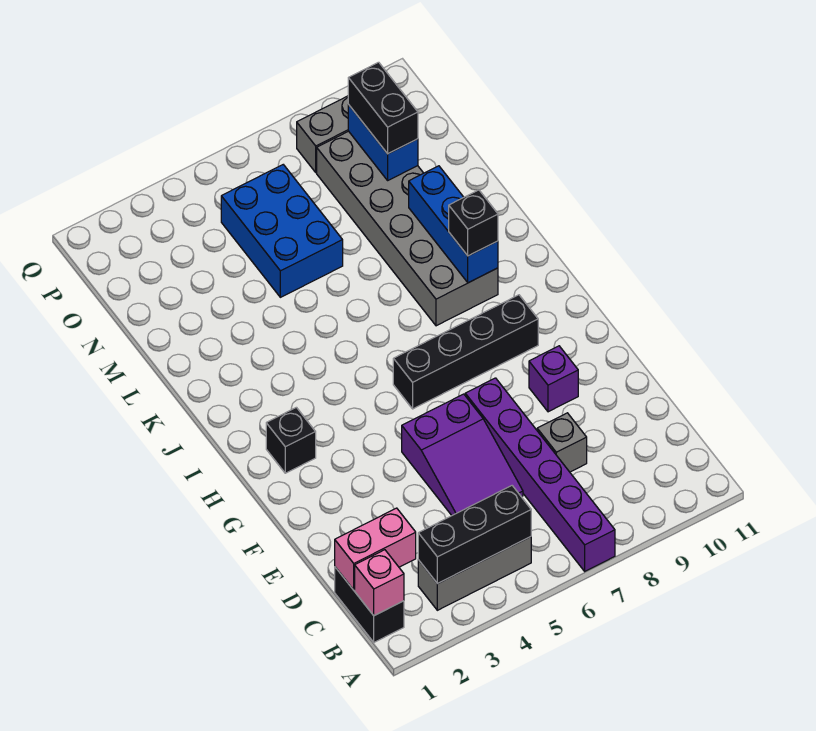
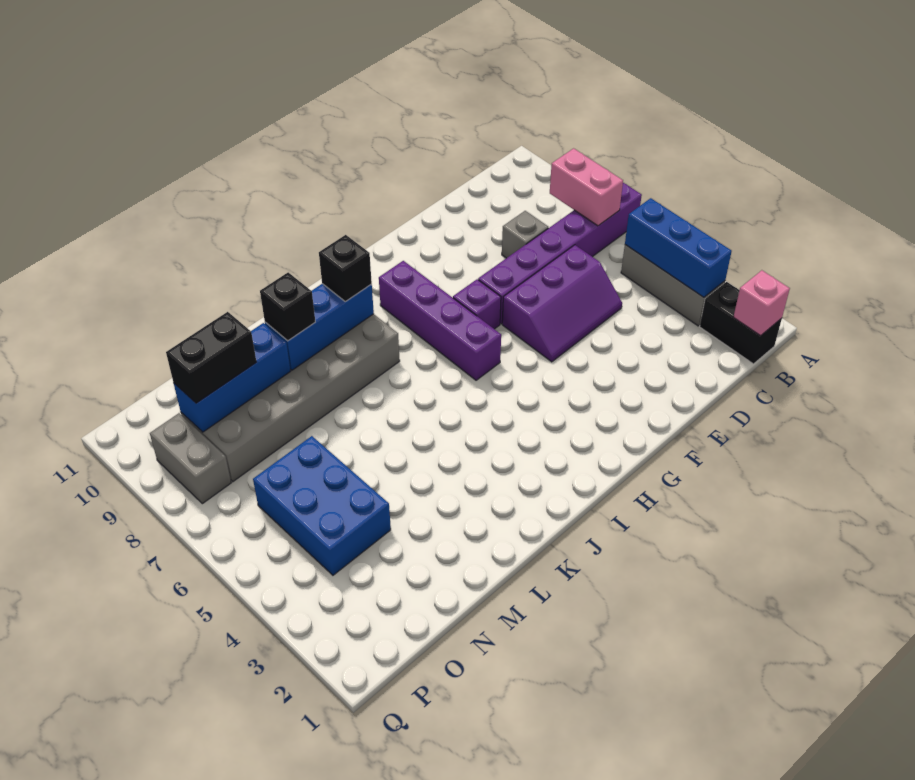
black 1x2 brick [335,567,404,642] -> black 1x2 brick turned to [700,282,782,364]
black 1x3 brick [418,486,531,584] -> blue 1x3 brick [625,198,732,297]
pink 1x2 brick [335,508,416,590] -> pink 1x2 brick moved to [550,148,623,226]
purple 2x3 slope [402,394,523,515] -> purple 2x3 slope turned to [502,245,622,362]
purple 1x1 brick [529,346,578,412] -> purple 1x1 brick moved to [453,279,501,329]
black 1x1 brick [266,407,316,473] -> black 1x1 brick moved to [260,272,315,341]
black 1x4 brick [393,295,538,409] -> purple 1x4 brick [379,261,501,380]
blue 2x3 brick [221,165,343,297] -> blue 2x3 brick turned to [253,436,391,575]
blue 1x2 brick [348,105,418,180] -> blue 1x3 brick [174,323,290,432]

